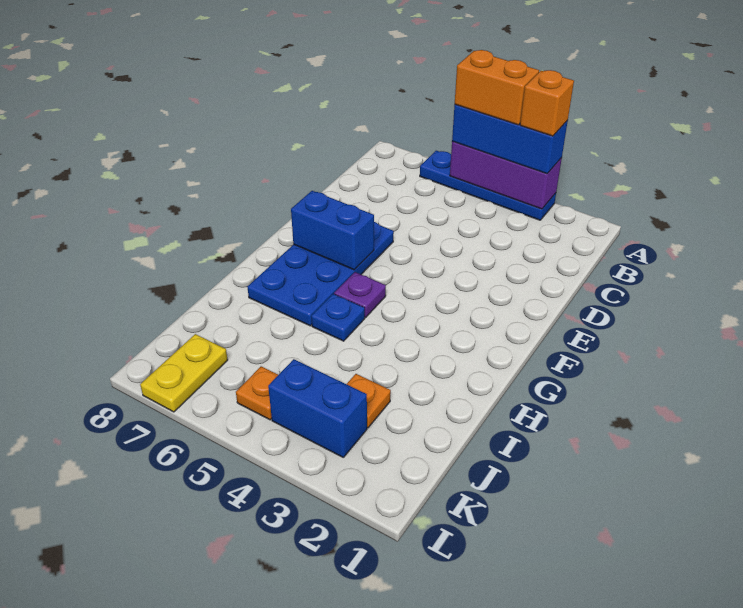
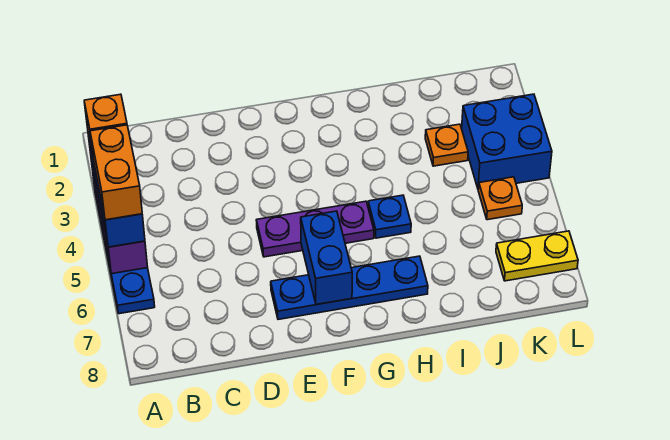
blue 2x4 plate [248,222,394,326] -> blue 1x4 plate [271,256,428,320]
purple 1x1 plate [334,272,386,317] -> purple 1x3 plate [256,201,374,257]
blue 1x2 brick [268,359,367,457] -> blue 2x2 brick [462,94,552,190]

